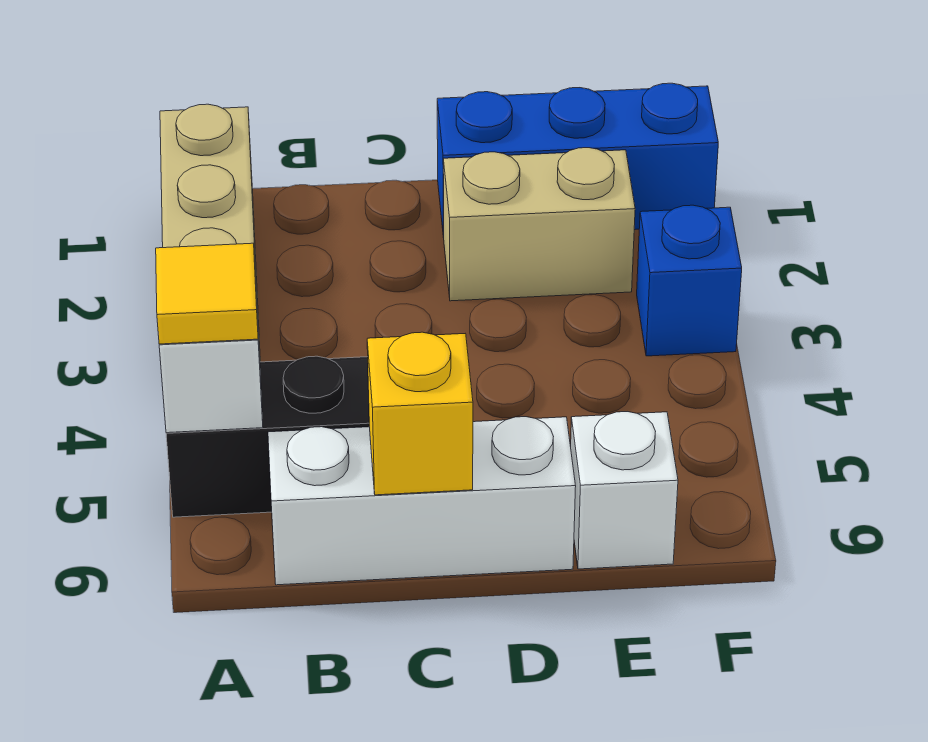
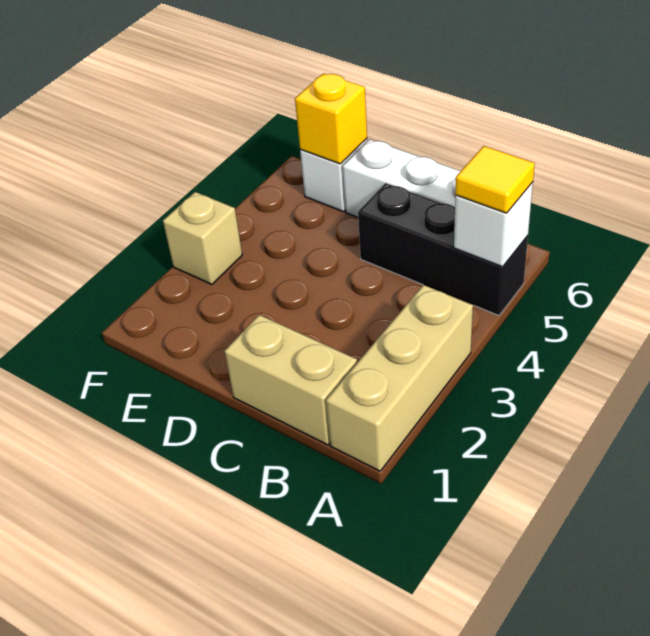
yellow 1x1 brick [367,332,473,495] -> yellow 1x1 brick moved to [295,73,367,164]
blue 1x3 brick [437,83,718,238] -> none
tan 1x2 brick [443,148,635,301] -> tan 1x2 brick moved to [225,315,357,445]
blue 1x1 brick [637,205,742,356] -> tan 1x1 brick [163,192,242,284]

